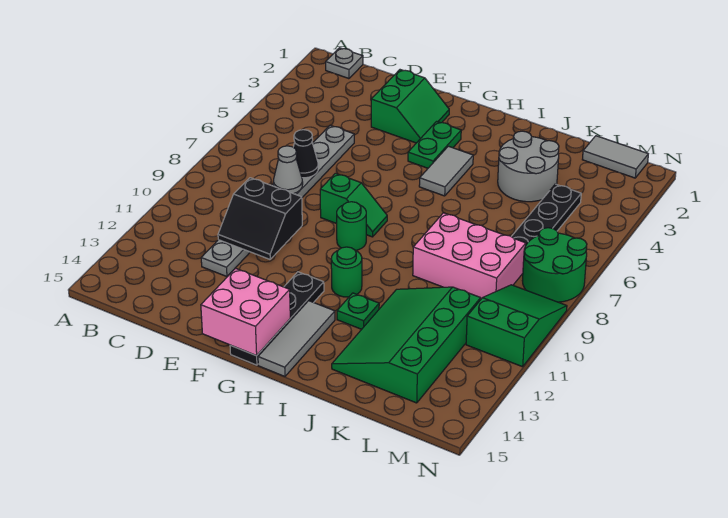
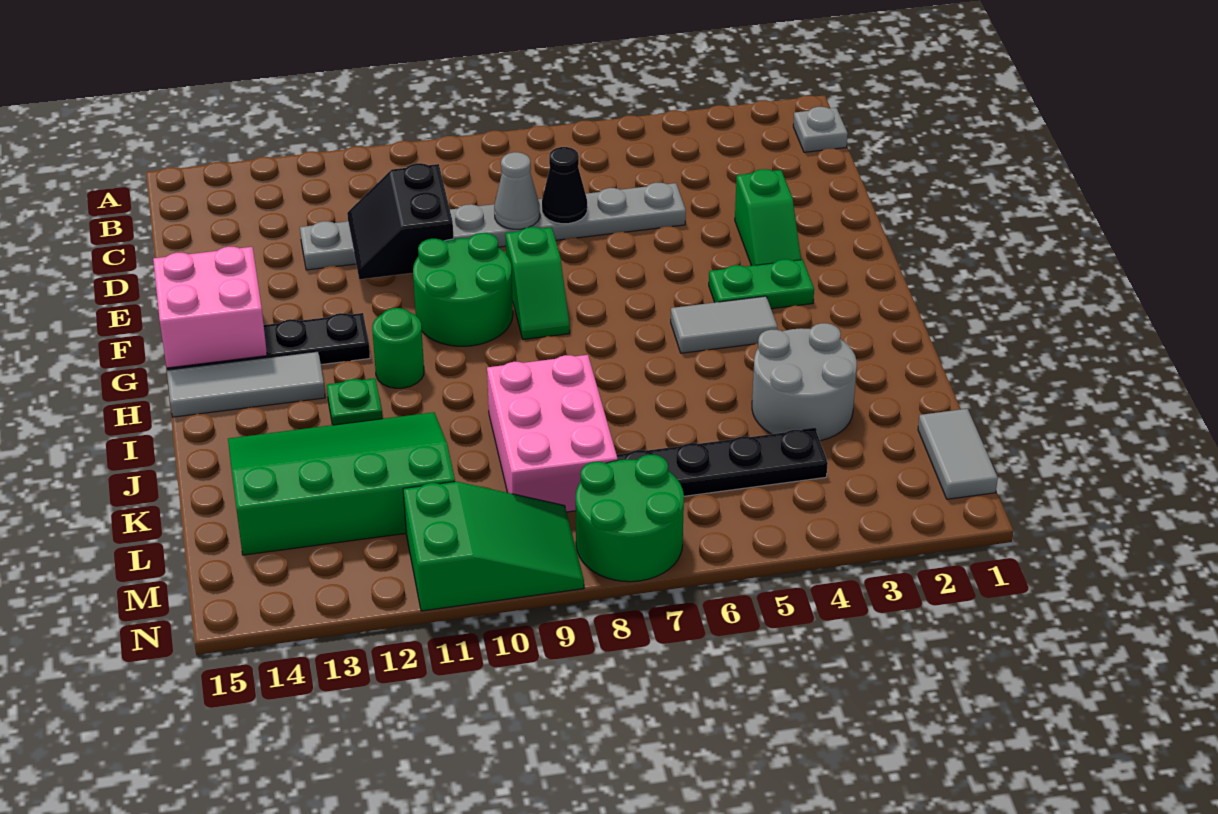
green 2x2 slope [371,70,449,143] -> green 1x2 slope [735,169,801,266]
green 1x1 round brick [337,202,366,250] -> green 2x2 round brick [413,233,513,346]

